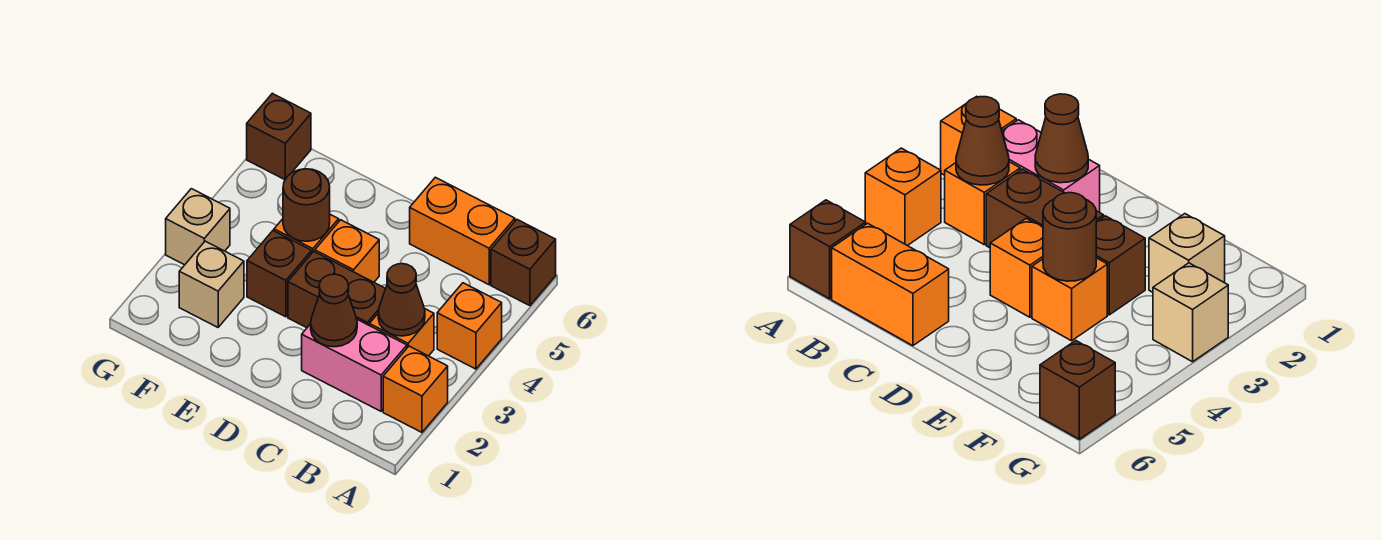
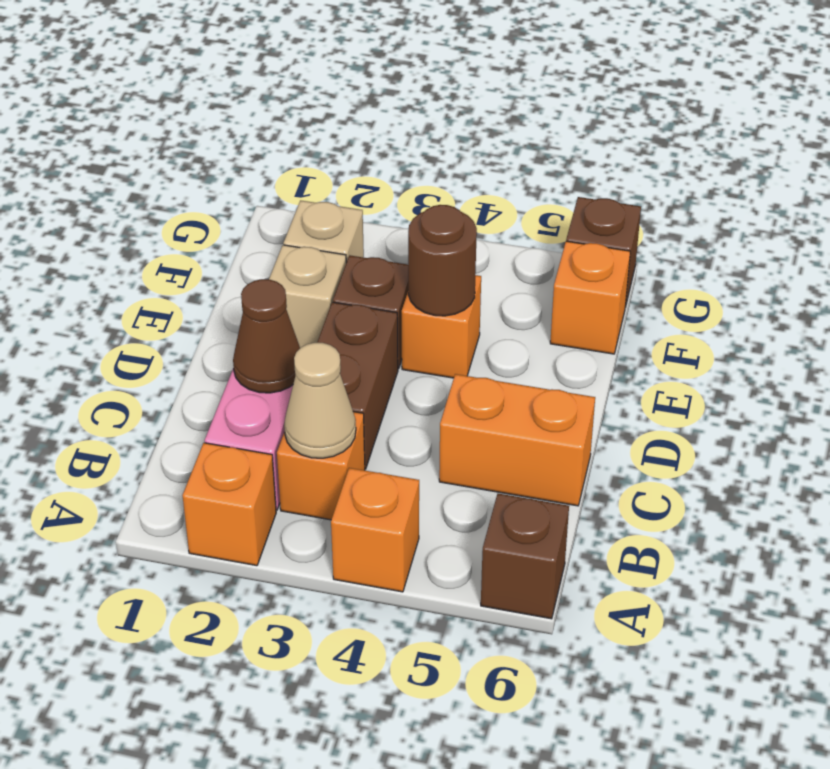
brown 1x1 cone [378,264,425,336] -> tan 1x1 cone [284,343,356,458]
orange 1x2 brick [410,177,515,285] -> orange 1x2 brick turned to [439,374,595,506]
orange 1x1 brick [315,220,379,282] -> orange 1x1 brick moved to [550,241,630,354]
tan 1x1 brick [166,189,230,265] -> tan 1x1 brick moved to [269,245,346,348]

